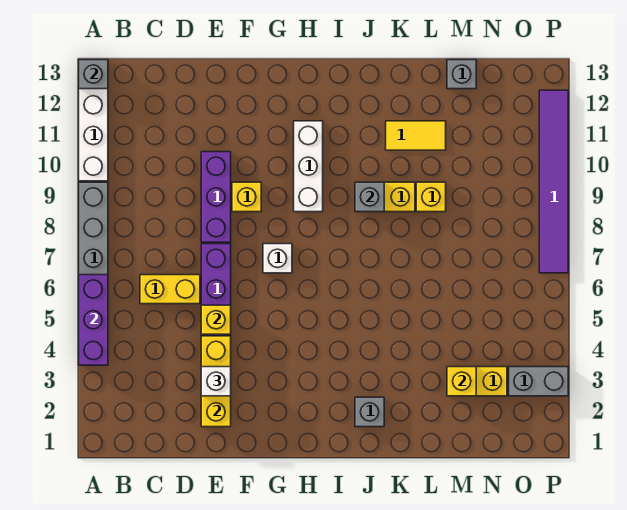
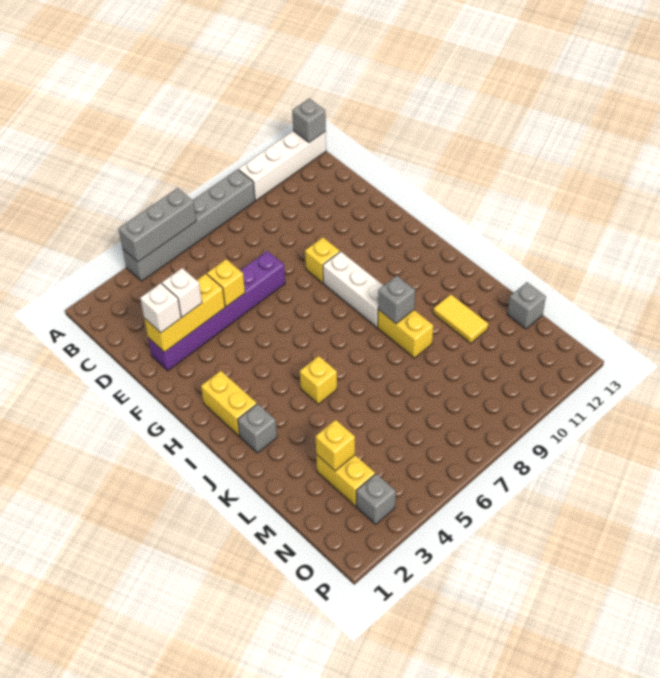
purple 1x3 brick [79,275,108,365] -> grey 1x3 brick [118,188,196,262]
yellow 1x2 brick [140,275,200,304] -> yellow 1x2 brick moved to [201,371,257,436]
purple 1x3 brick [201,152,231,242] -> none
white 1x1 brick [263,244,292,273] -> white 1x1 brick moved to [140,283,181,333]
white 1x3 brick [294,121,323,212] -> white 1x3 brick turned to [323,252,384,327]
yellow 1x1 brick [416,182,446,212] -> yellow 1x1 brick moved to [300,356,337,404]
grey 1x2 brick [509,367,568,396] -> grey 1x1 brick [356,474,396,524]
purple 1x6 tile [539,90,568,273] -> none

